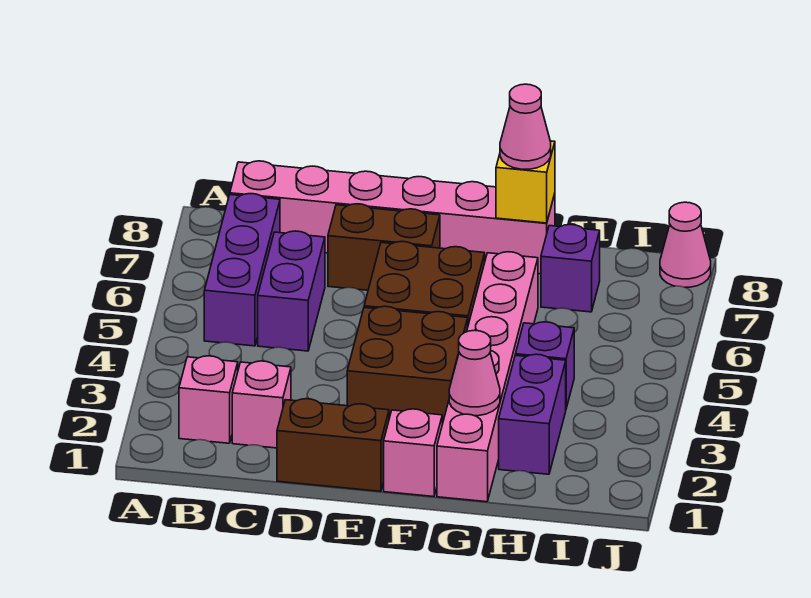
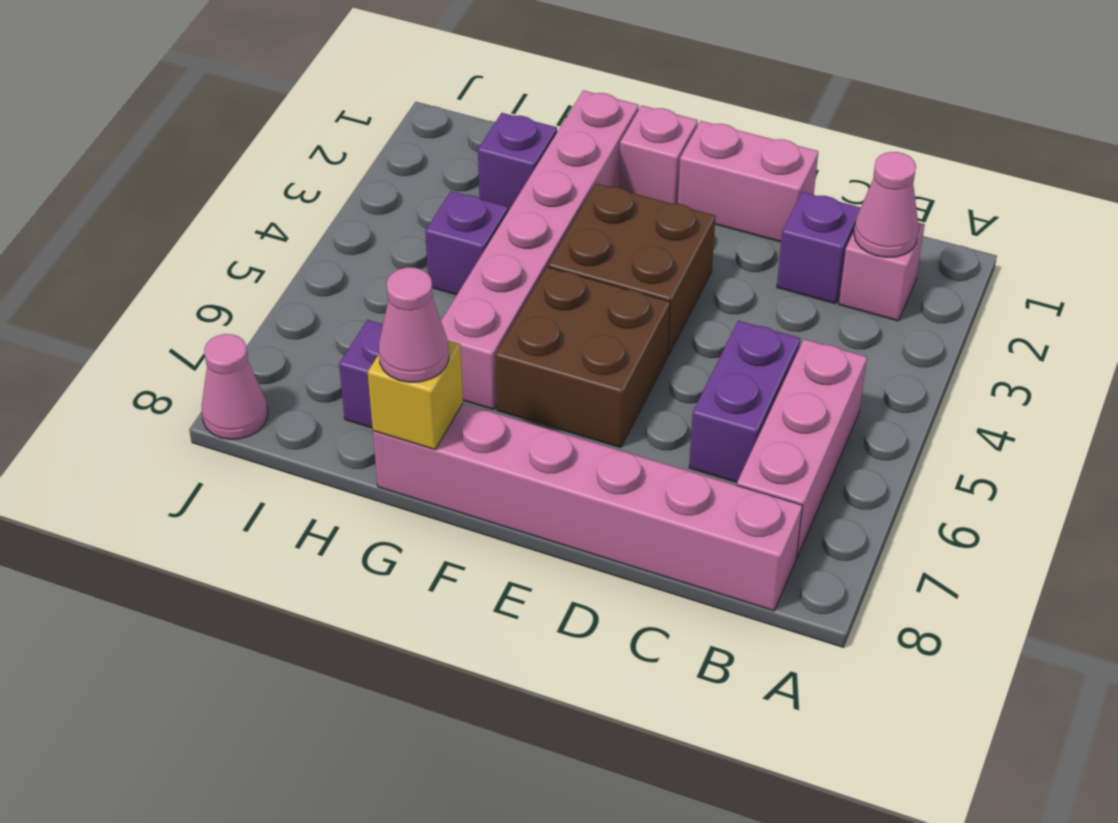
purple 1x3 brick [204,194,280,346] -> pink 1x3 brick [737,339,867,558]
pink 1x1 brick [232,361,291,448] -> purple 1x1 brick [777,192,861,304]
brown 1x2 brick [277,399,389,491] -> pink 1x2 brick [678,121,818,242]
brown 1x2 brick [328,204,440,290] -> none
pink 1x1 cone [449,330,500,416] -> pink 1x1 cone moved to [854,152,919,257]
purple 1x2 brick [499,354,566,474] -> purple 1x1 brick [478,113,557,211]

